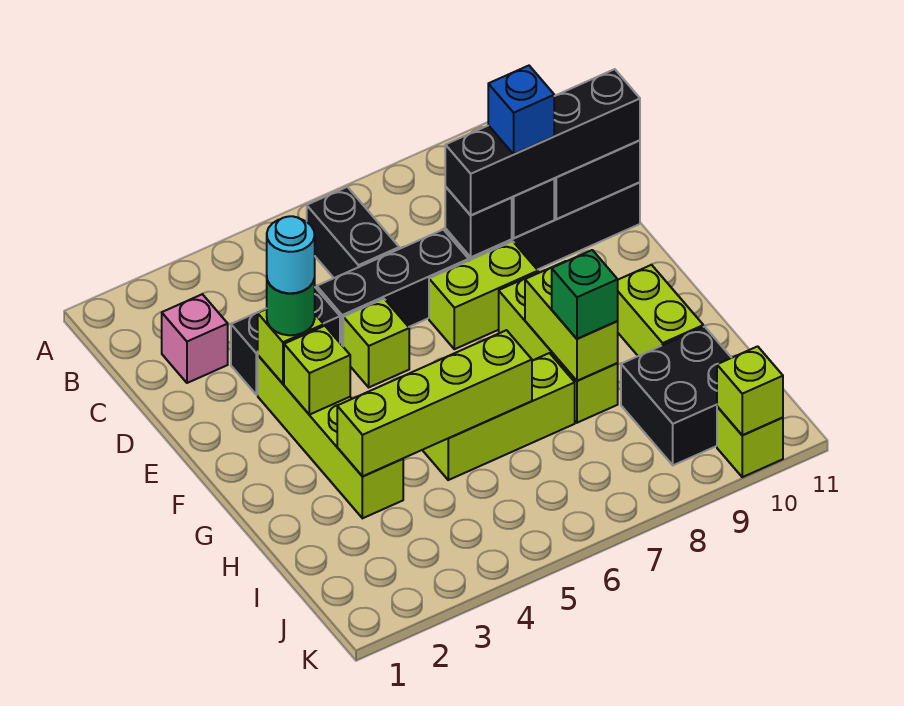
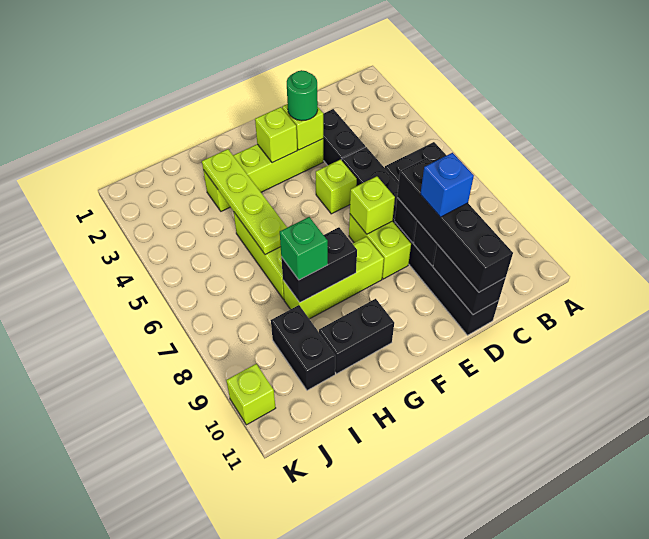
pink 1x1 brick [162,294,228,383] -> none
cyan 1x1 round brick [267,216,315,293] -> none
lime 1x2 brick [525,261,618,381] -> black 1x2 brick [281,227,357,302]
lime 1x2 brick [618,265,703,356] -> black 1x2 brick [319,299,394,374]
lime 1x4 brick [337,330,532,477] -> lime 1x4 plate [202,149,287,255]
black 2x2 brick [621,327,731,465] -> black 1x2 brick [271,305,335,390]
lime 1x1 brick [717,346,783,435] -> lime 1x1 brick moved to [350,176,395,234]

